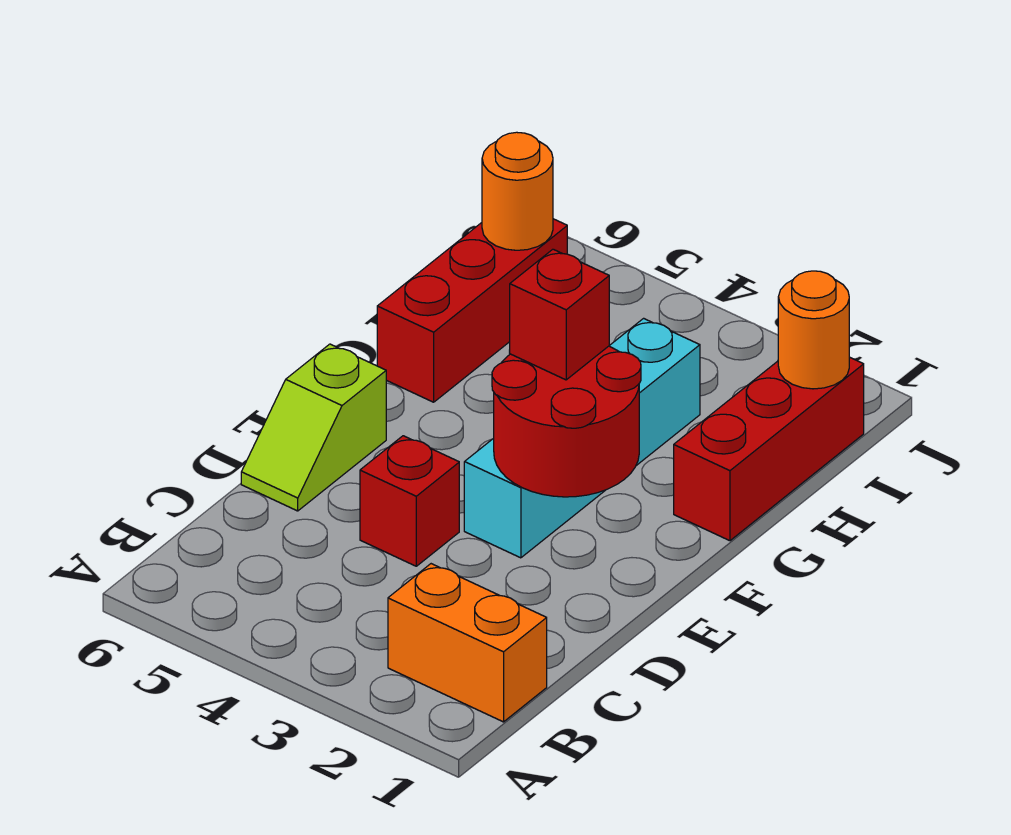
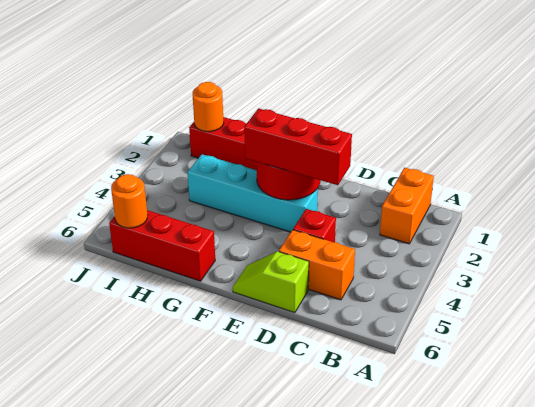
none -> orange 1x2 brick [279,230,355,300]
lime 1x2 slope [241,344,386,511] -> lime 1x2 slope turned to [233,251,309,313]
red 1x1 brick [510,249,609,380] -> red 1x3 brick [244,108,352,185]

